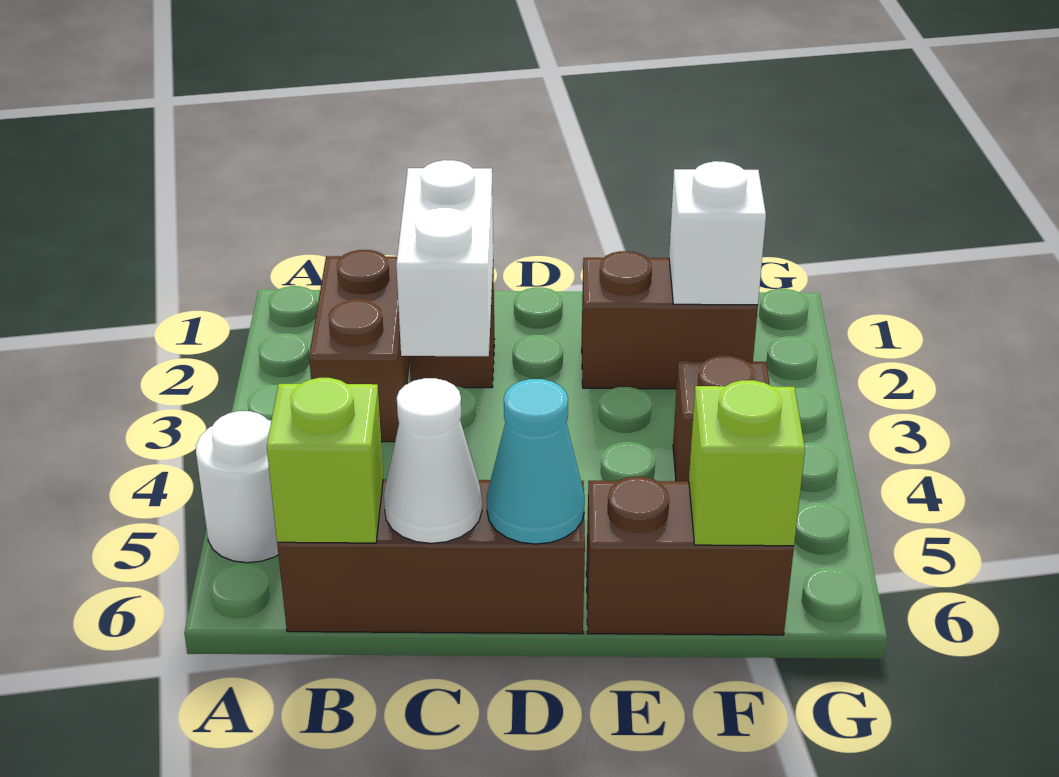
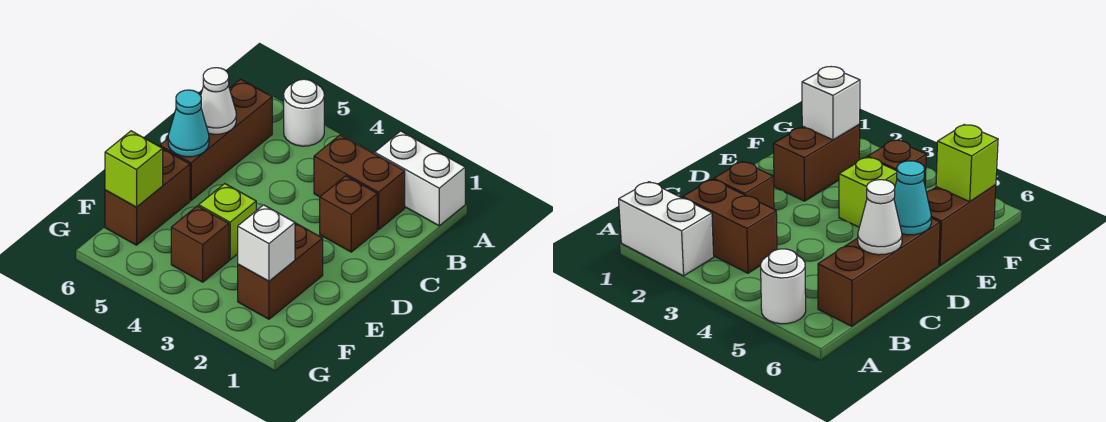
lime 1x1 brick [267,378,383,543] -> lime 1x1 brick moved to [199,184,256,260]
white 1x2 brick [396,160,493,356] -> white 1x2 brick moved to [375,131,465,226]

